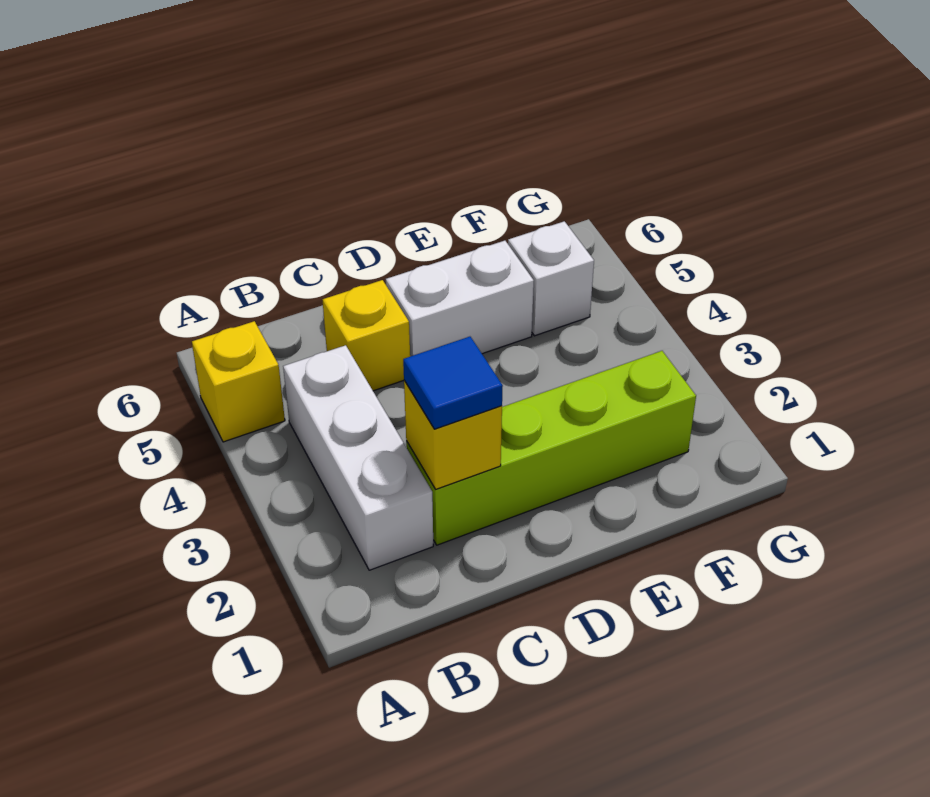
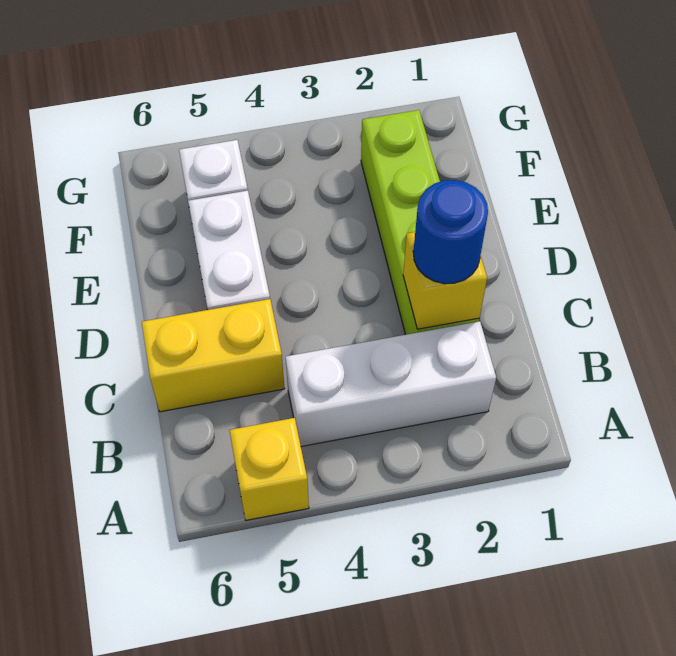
blue 1x1 tile [403,337,503,429] -> blue 1x1 round brick [413,180,488,284]
yellow 1x1 brick [323,280,410,391] -> yellow 1x2 brick [142,299,284,412]

